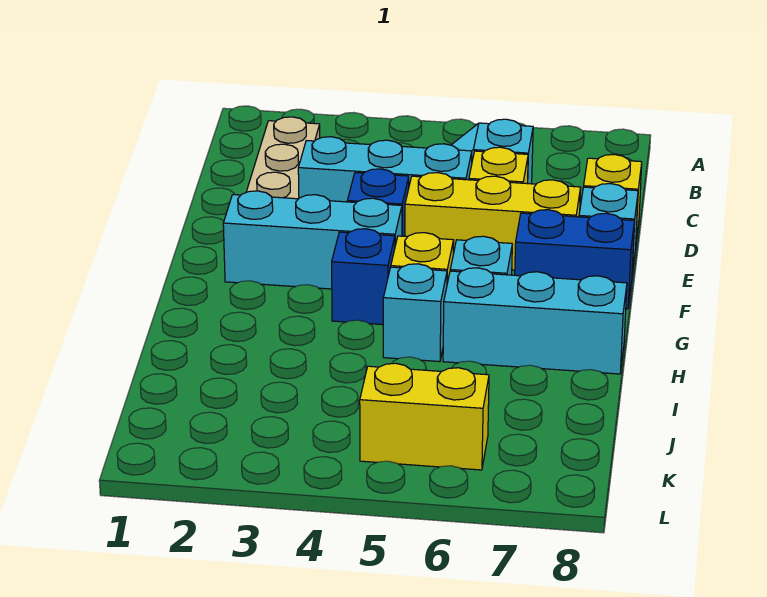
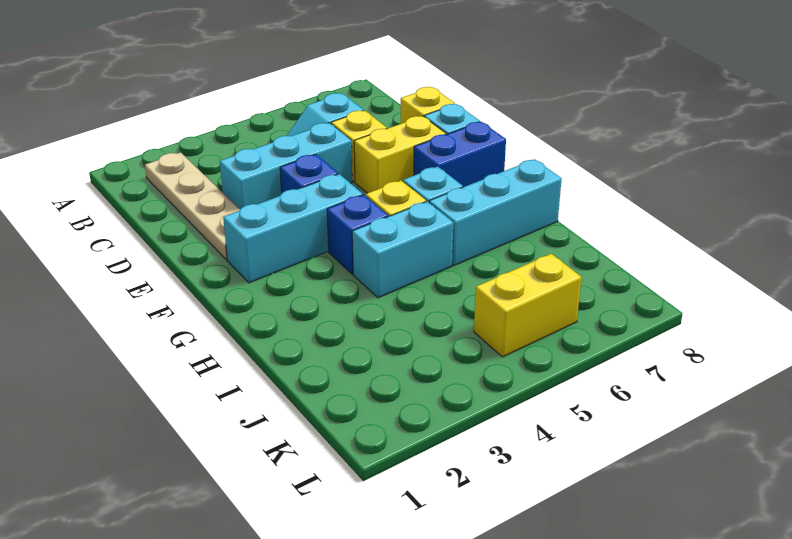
yellow 1x3 brick [405,173,581,270] -> yellow 1x2 brick [354,116,446,193]
cyan 1x1 brick [383,264,447,362] -> cyan 1x2 brick [352,201,453,298]

